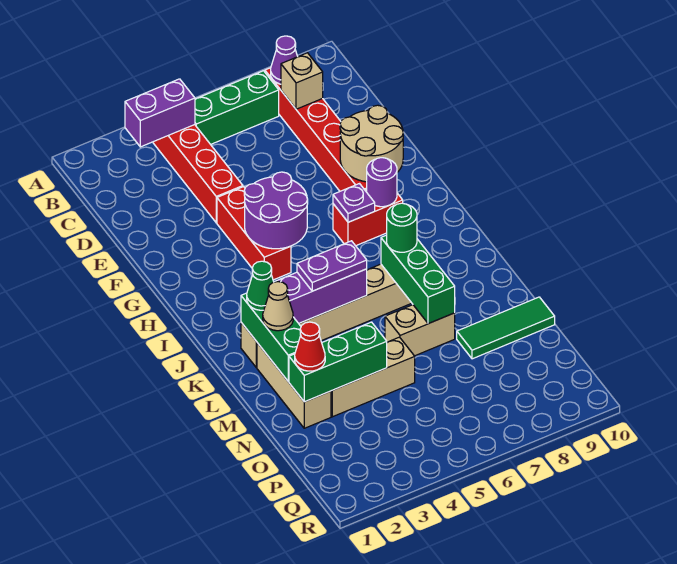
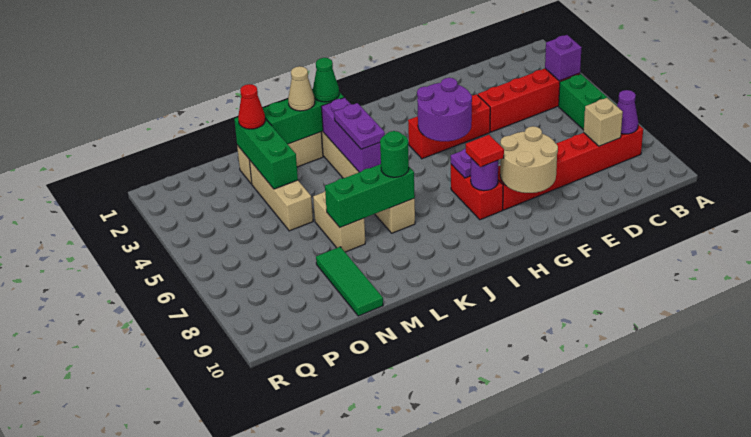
purple 1x2 brick [125,79,195,147] -> purple 1x1 brick [545,35,582,81]
none -> red 1x1 tile [466,135,504,167]

